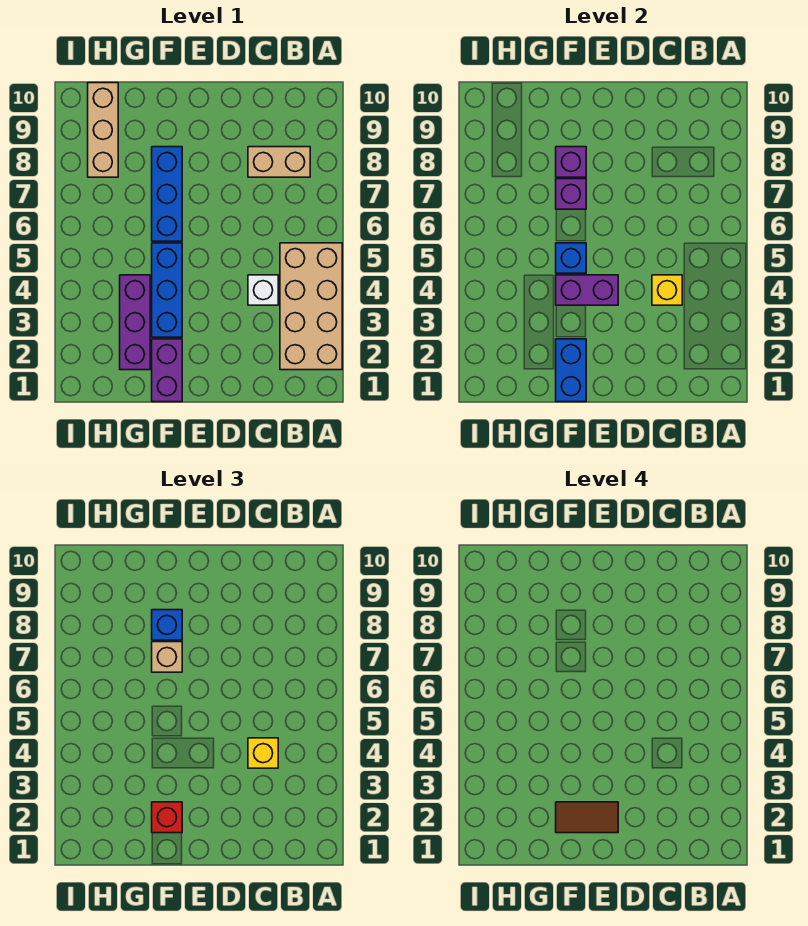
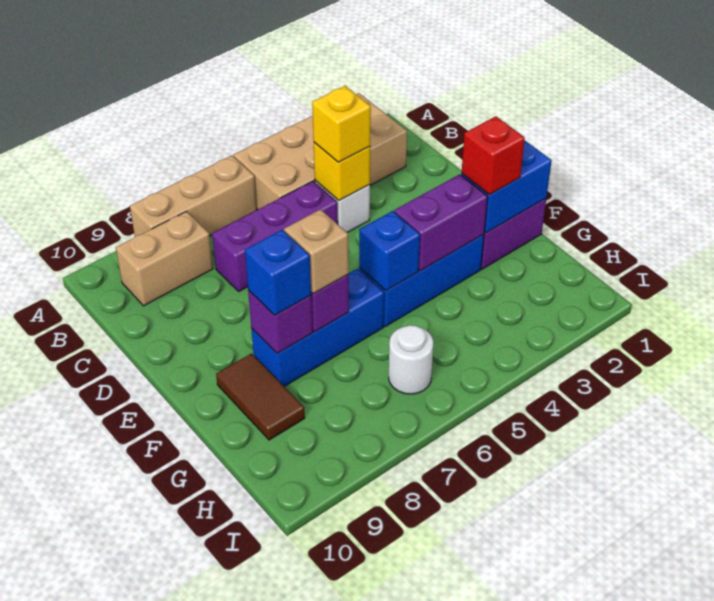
tan 1x2 brick [248,147,310,177] -> tan 1x2 brick turned to [116,212,213,306]
brown 1x2 tile [556,802,618,833] -> brown 1x2 tile moved to [216,354,305,440]
purple 1x2 brick [556,275,618,305] -> purple 1x2 brick turned to [394,174,488,271]
purple 1x3 brick [120,275,150,370] -> purple 1x3 brick moved to [212,181,338,291]
none -> white 1x1 round brick [389,325,433,394]
tan 1x3 brick [88,83,118,177] -> tan 1x3 brick moved to [130,156,257,236]

